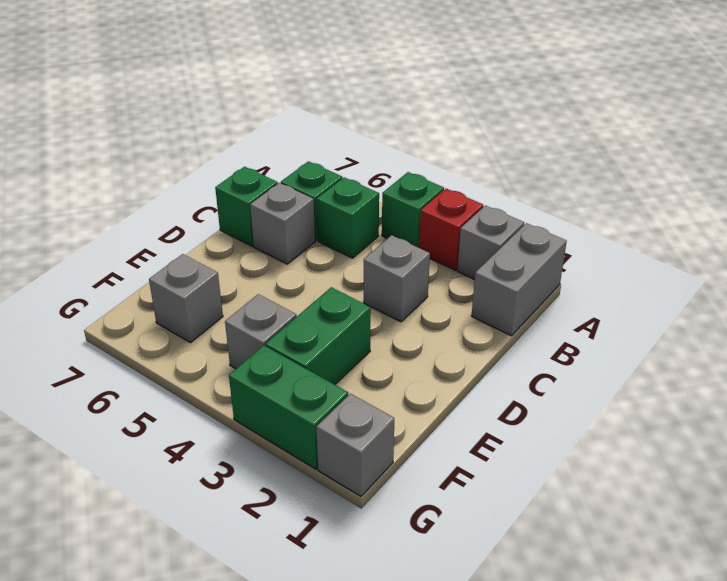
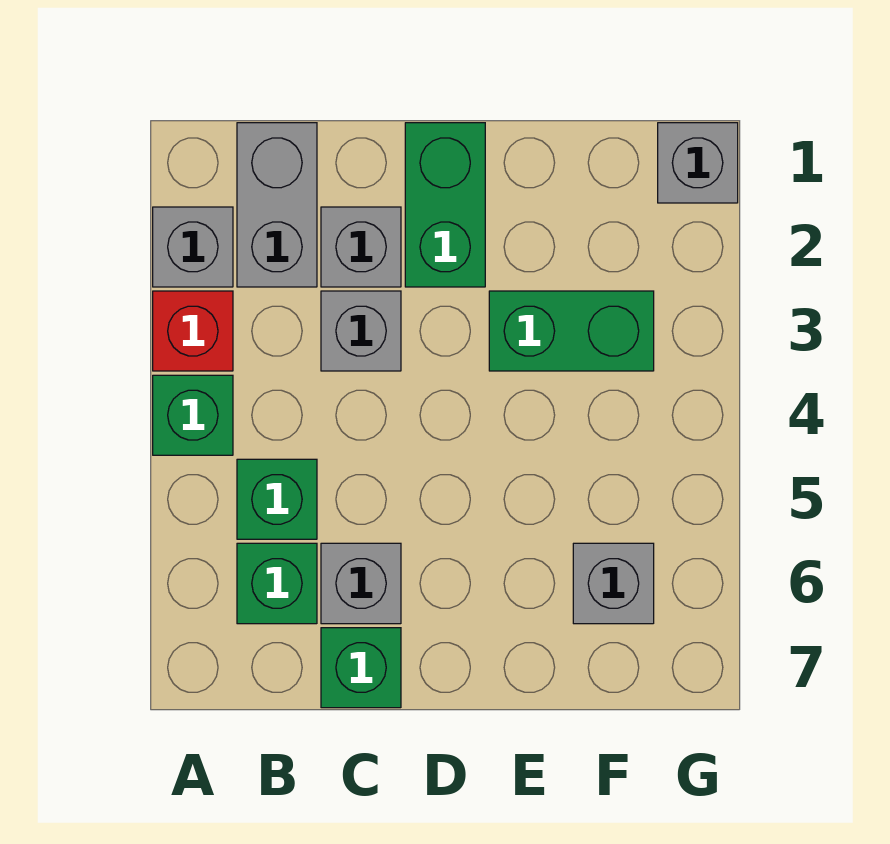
grey 1x2 brick [472,223,567,336] -> grey 1x2 brick turned to [237,123,317,287]
grey 1x1 brick [225,294,297,369] -> grey 1x1 brick moved to [321,207,401,287]
green 1x2 brick [229,345,348,469] -> green 1x2 brick moved to [405,123,485,287]

